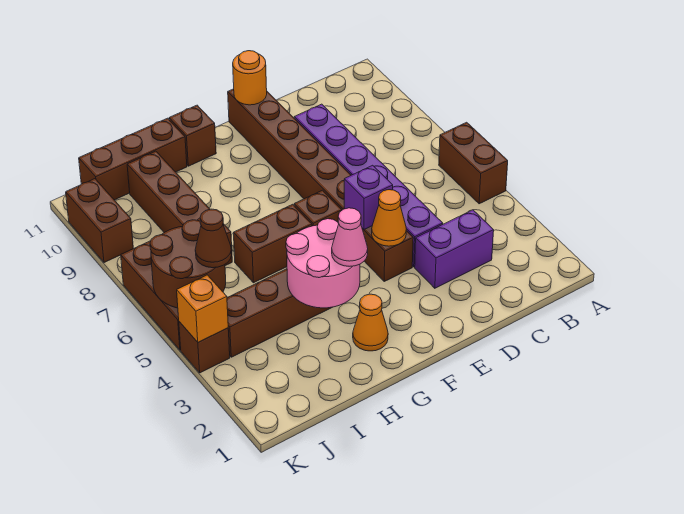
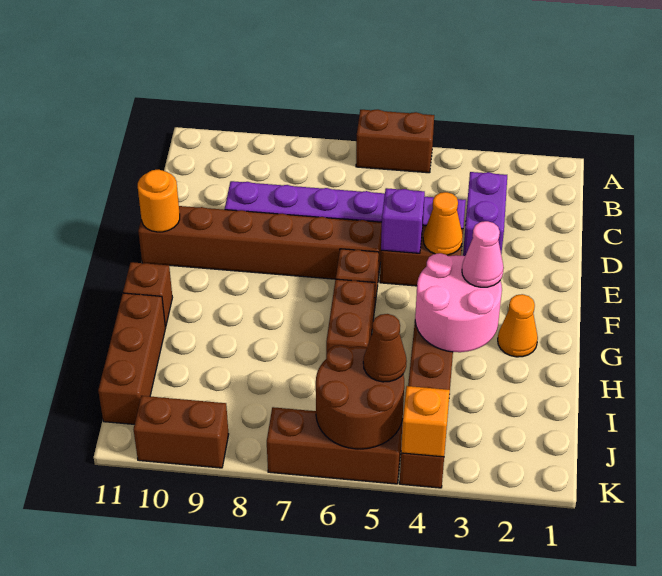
brown 1x4 brick [127,151,232,266] -> none

